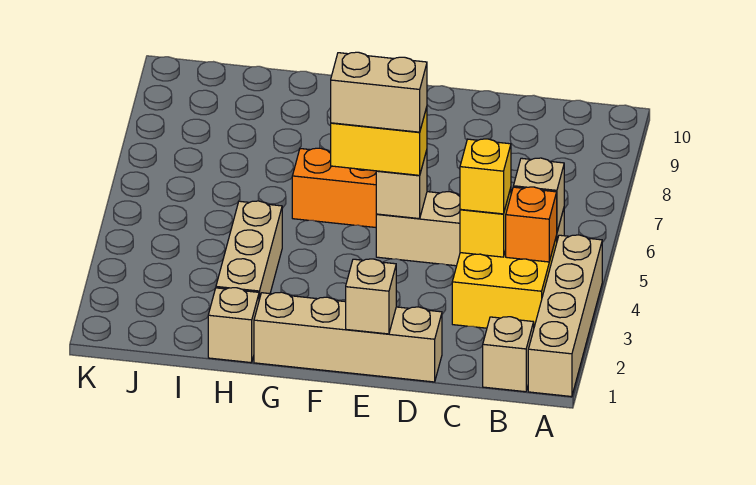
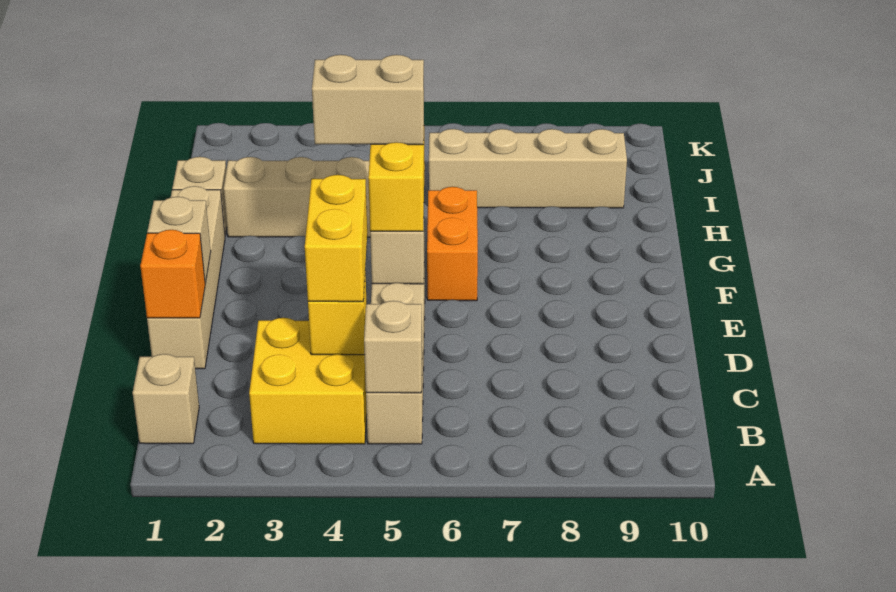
tan 1x4 brick [528,235,602,397] -> tan 1x4 brick moved to [429,129,627,208]
orange 1x1 brick [506,187,557,262] -> orange 1x1 brick moved to [140,230,205,318]
yellow 1x1 brick [460,139,511,214] -> yellow 1x2 brick [305,175,367,302]
tan 1x2 brick [331,52,427,132] -> tan 1x2 brick turned to [312,55,424,145]

